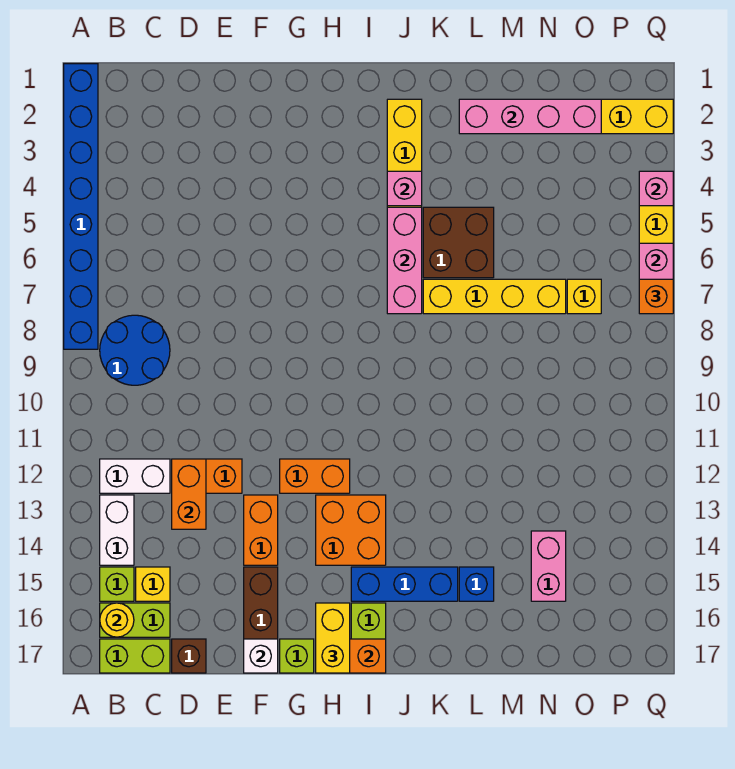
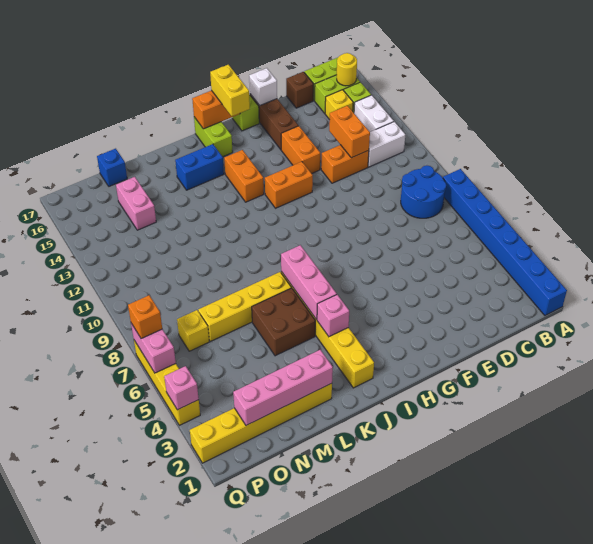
orange 2x2 brick [316,495,386,565] -> orange 1x2 brick [224,150,264,202]
blue 1x3 brick [351,567,458,601] -> blue 1x2 brick [175,144,224,190]
blue 1x1 brick [459,567,494,601] -> blue 1x1 brick moved to [97,149,127,186]

